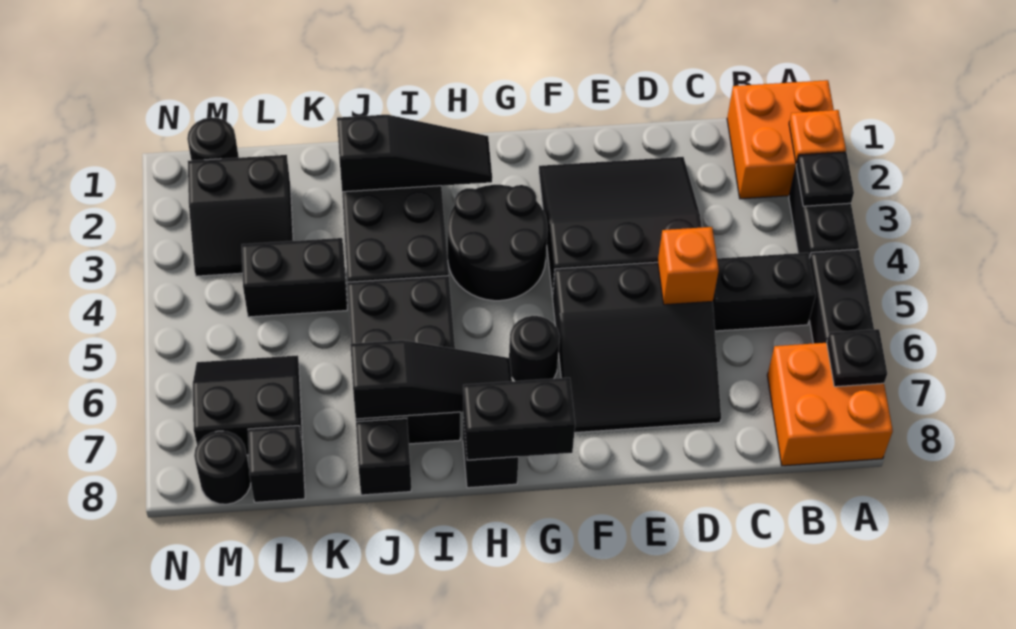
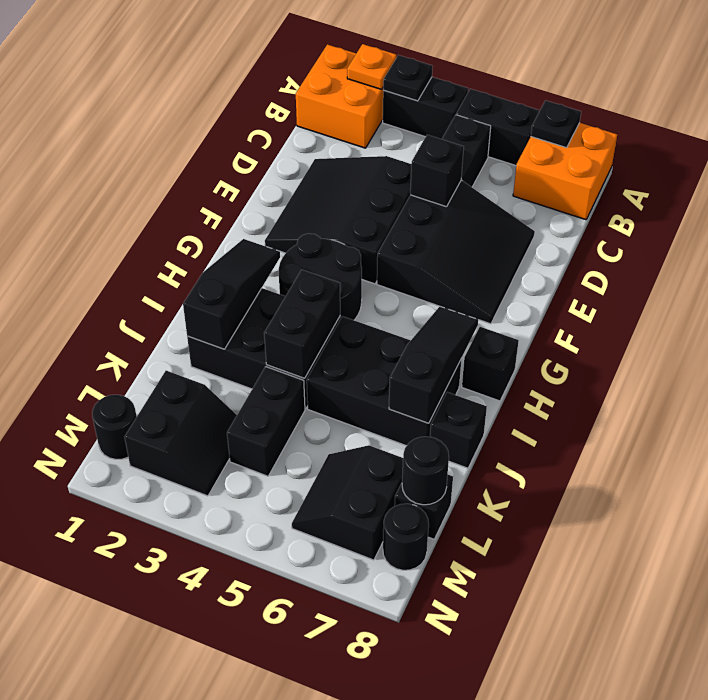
orange 1x1 brick [658,227,719,305] -> black 1x1 brick [410,135,464,207]
black 1x1 round brick [509,316,560,381] -> black 1x1 round brick moved to [402,437,449,505]
black 1x2 brick [463,378,575,460] -> black 1x2 brick moved to [264,270,340,378]

